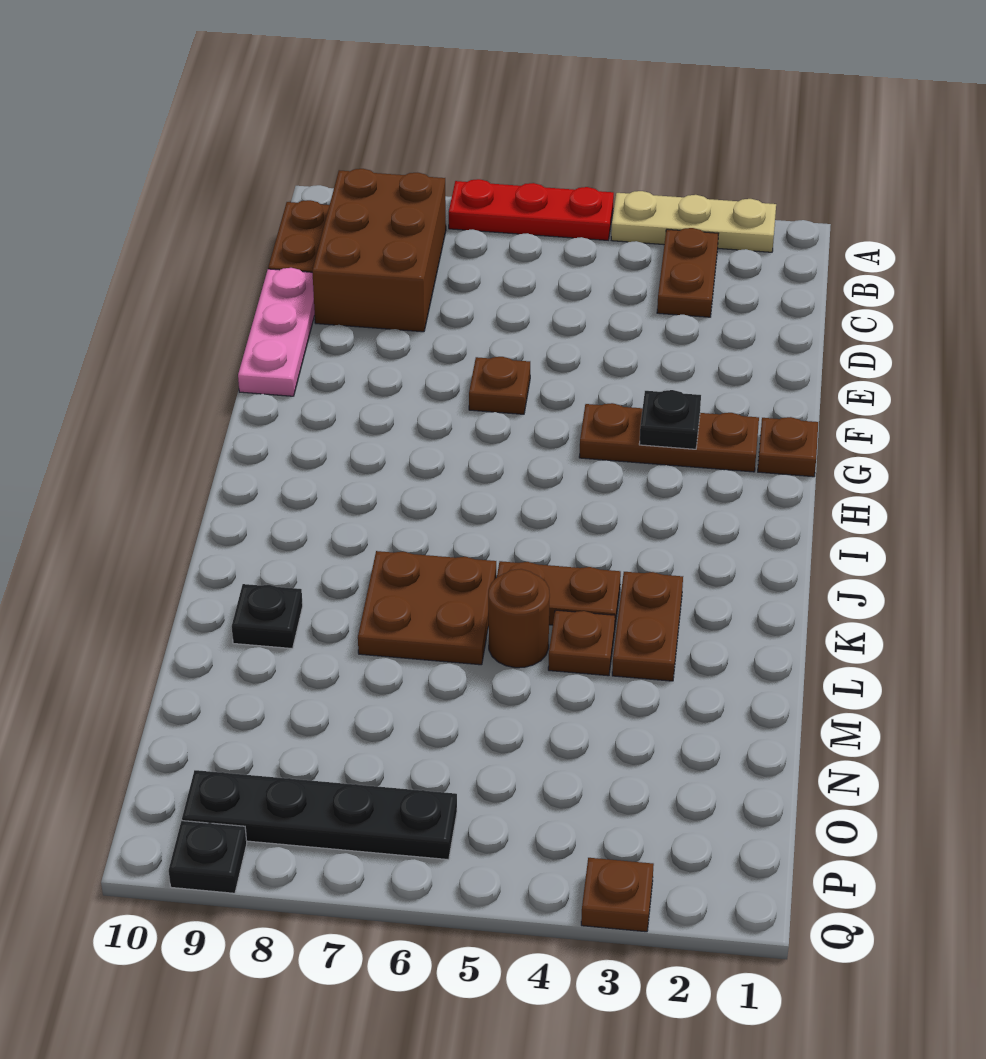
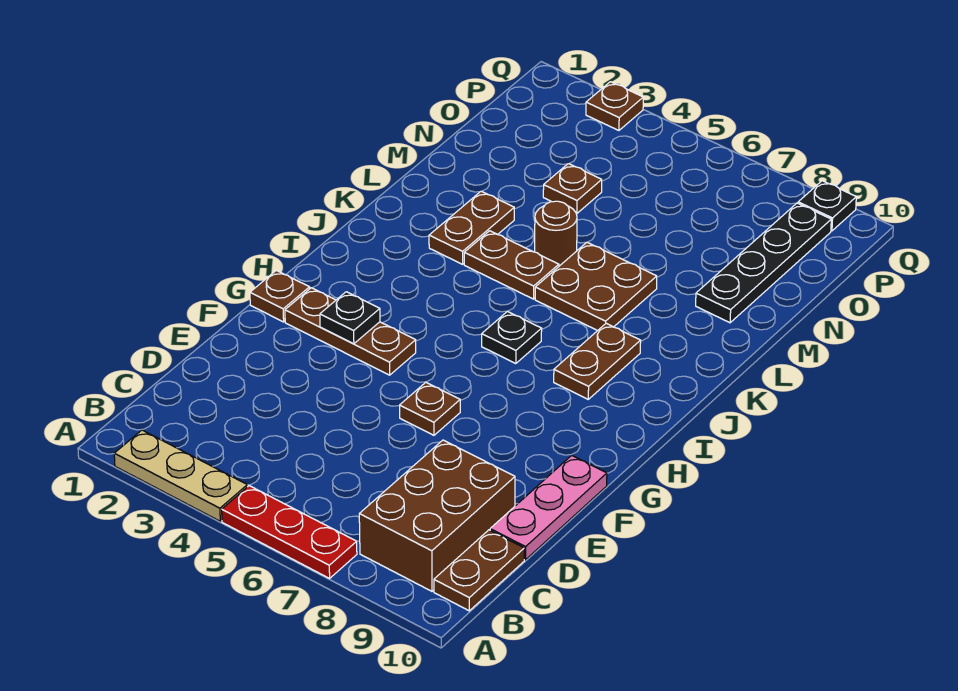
brown 1x2 plate [657,228,719,317] -> brown 1x2 plate moved to [554,323,641,399]
brown 1x1 plate [548,610,615,676] -> brown 1x1 plate moved to [543,164,602,214]
black 1x1 plate [232,584,303,648] -> black 1x1 plate moved to [482,311,542,364]
black 1x4 plate [182,770,457,860] -> black 1x4 plate turned to [696,203,831,323]

